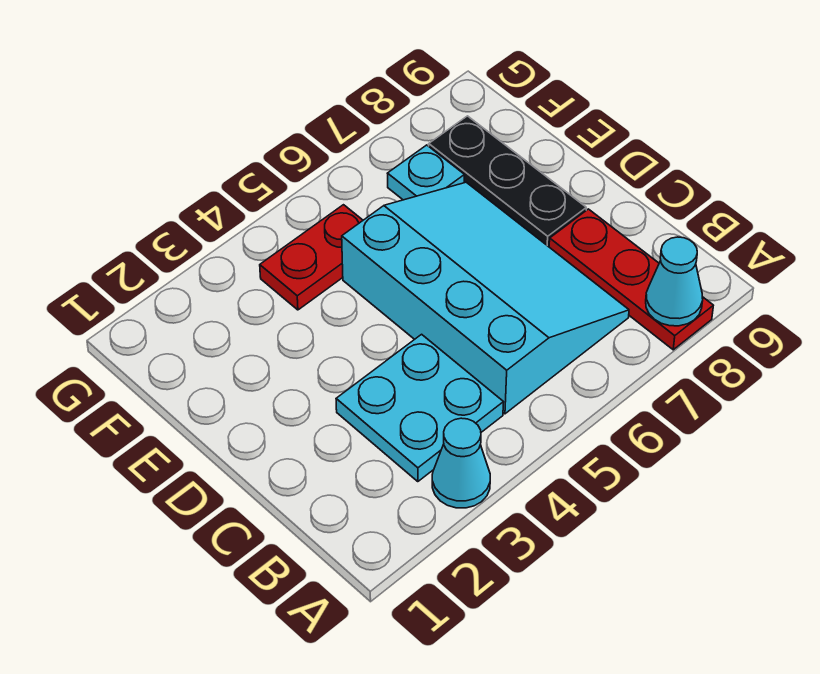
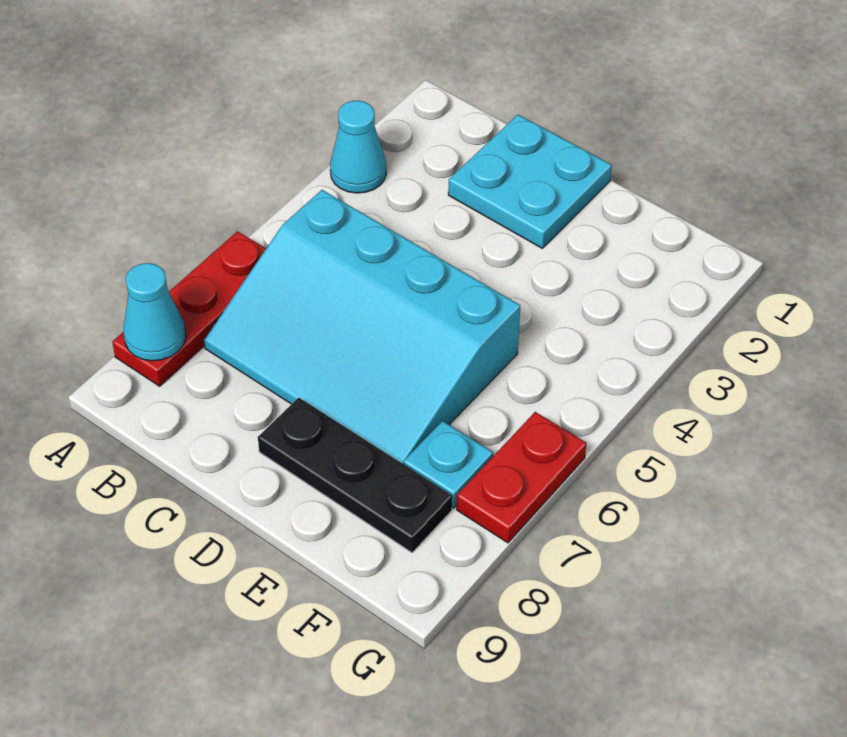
red 1x3 plate [549,209,713,350] -> red 1x3 plate turned to [112,231,266,386]
cyan 2x2 plate [336,334,503,482] -> cyan 2x2 plate moved to [448,115,612,248]
red 1x2 plate [260,205,363,310] -> red 1x2 plate moved to [457,412,586,543]

